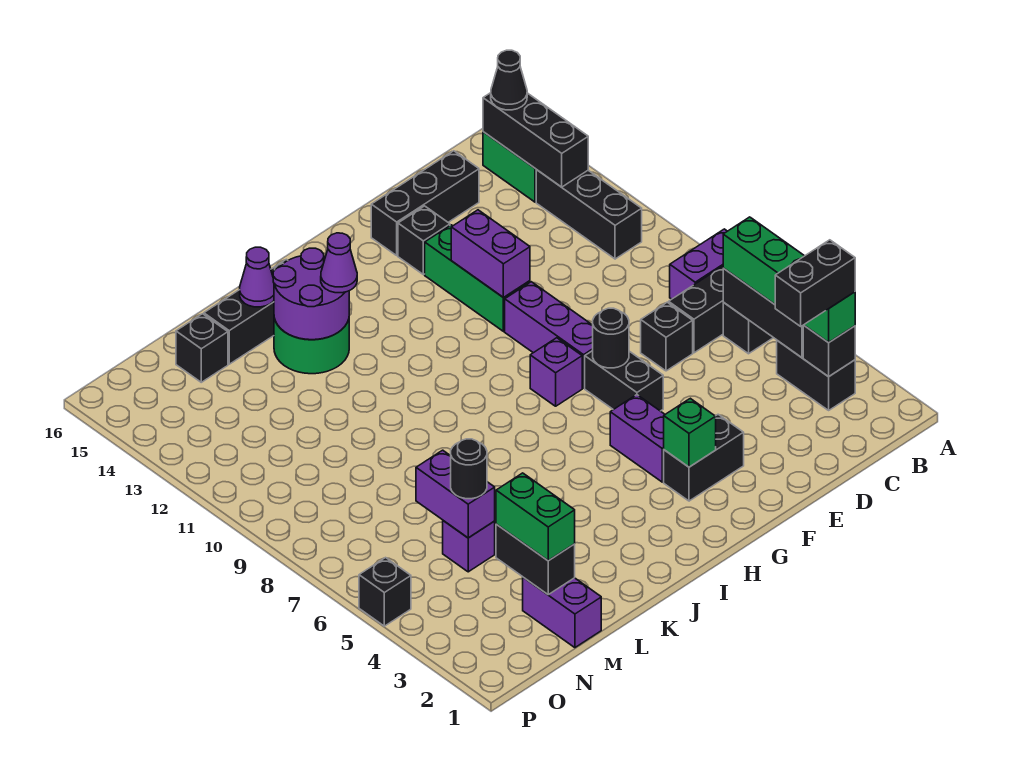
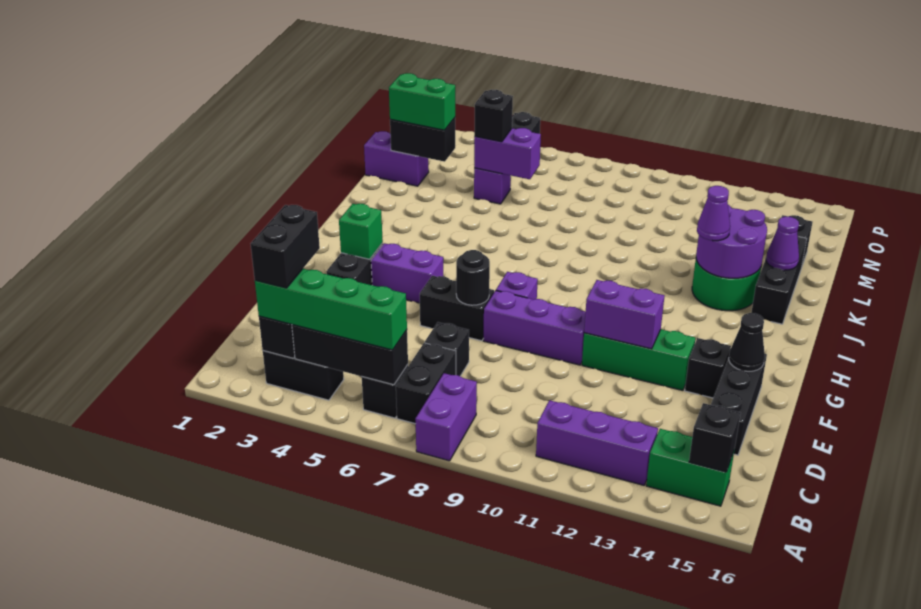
black 1x3 brick [536,170,642,259] -> purple 1x3 brick [536,400,658,485]
black 1x3 brick [483,93,588,187] -> black 1x1 brick [689,403,741,472]
black 1x1 cone [491,50,527,110] -> black 1x1 cone moved to [729,313,765,371]
black 1x1 round brick [451,439,487,499] -> black 1x1 brick [474,90,513,142]

